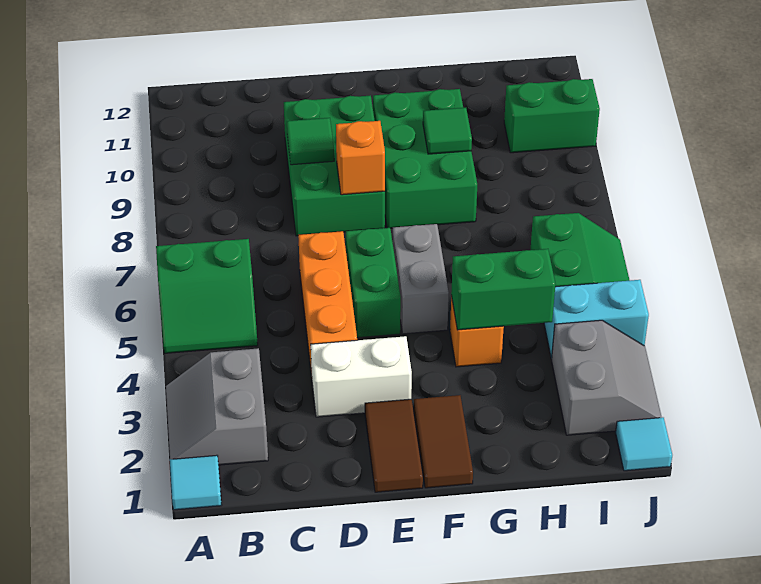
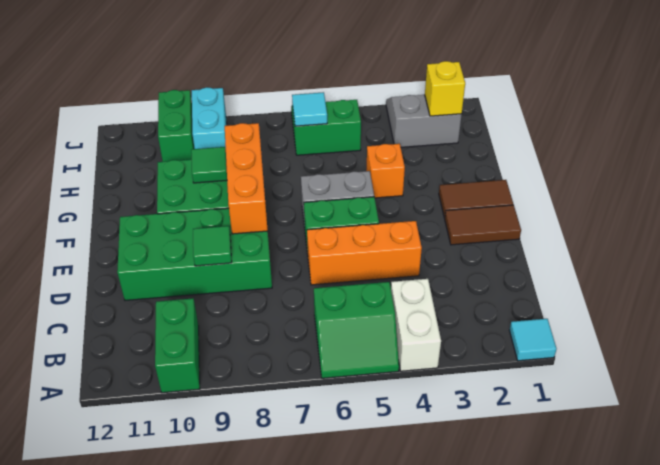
grey 2x2 slope [166,348,268,465] -> none
green 2x2 slope [156,239,258,353] -> green 2x2 slope turned to [314,282,399,378]
white 1x2 brick [311,336,412,417] -> white 1x2 brick moved to [391,279,441,371]
green 2x3 brick [284,95,385,236] -> green 2x4 brick [117,208,272,301]
orange 1x1 brick [336,121,385,195] -> orange 1x3 brick [225,123,268,234]
green 1x2 brick [451,249,556,330] -> green 1x2 brick moved to [155,298,200,393]
none -> yellow 1x1 brick [425,61,465,116]
cyan 1x2 brick [544,280,649,359] -> cyan 1x2 brick moved to [192,87,227,149]
cyan 1x1 tile [616,417,672,471] -> cyan 1x1 tile moved to [292,92,327,126]

